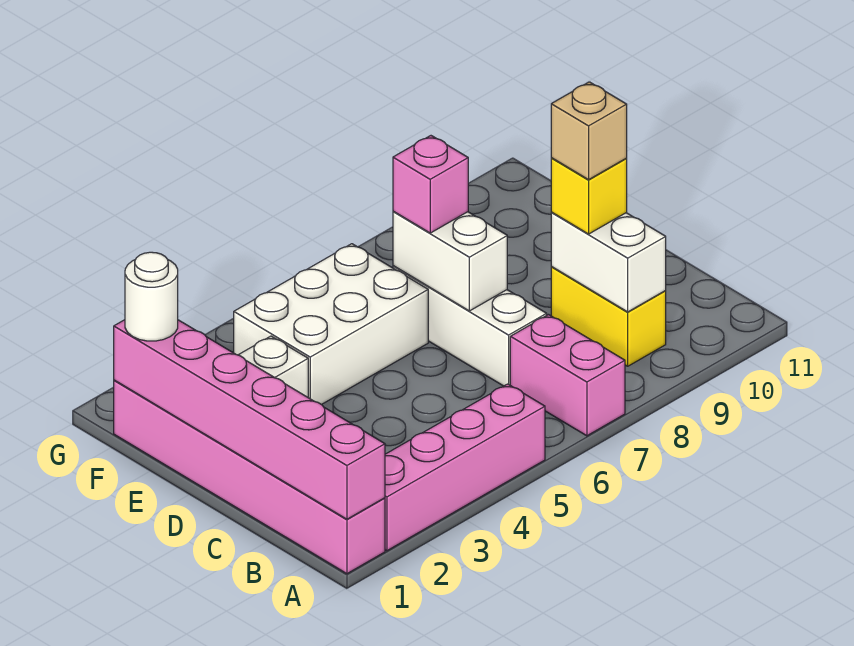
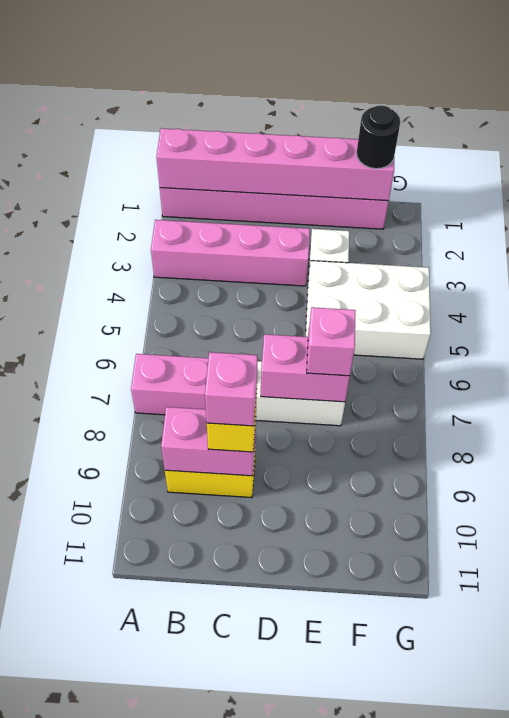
pink 1x4 brick [385,384,545,551] -> pink 1x4 brick turned to [151,220,310,286]
white 1x2 brick [551,213,666,312] -> pink 1x2 brick [161,407,256,476]
tan 1x1 brick [551,82,627,180] -> pink 1x1 brick [205,352,258,426]
white 1x2 brick [393,211,507,311] -> pink 1x2 brick [261,334,350,402]
white 2x3 brick [234,244,428,405] -> white 2x3 brick turned to [306,261,431,359]
white 1x1 round brick [125,252,178,341] -> black 1x1 round brick [357,105,400,169]

